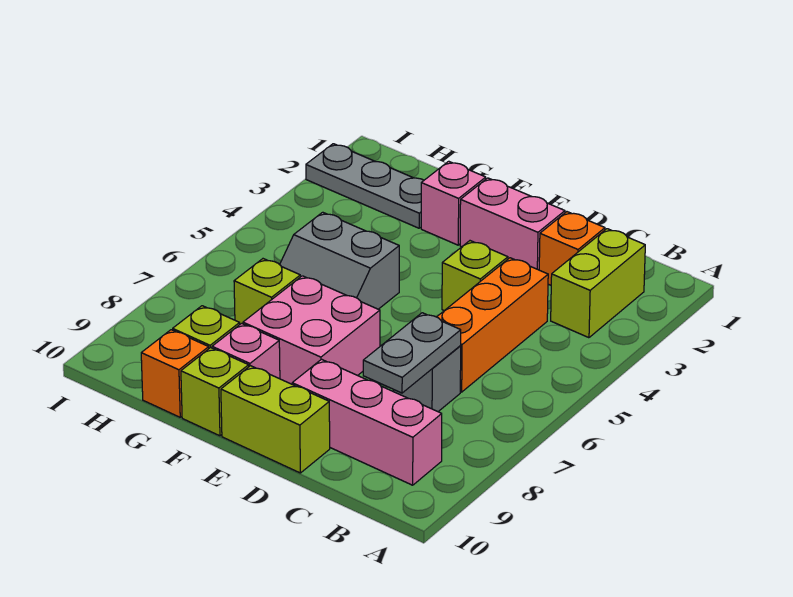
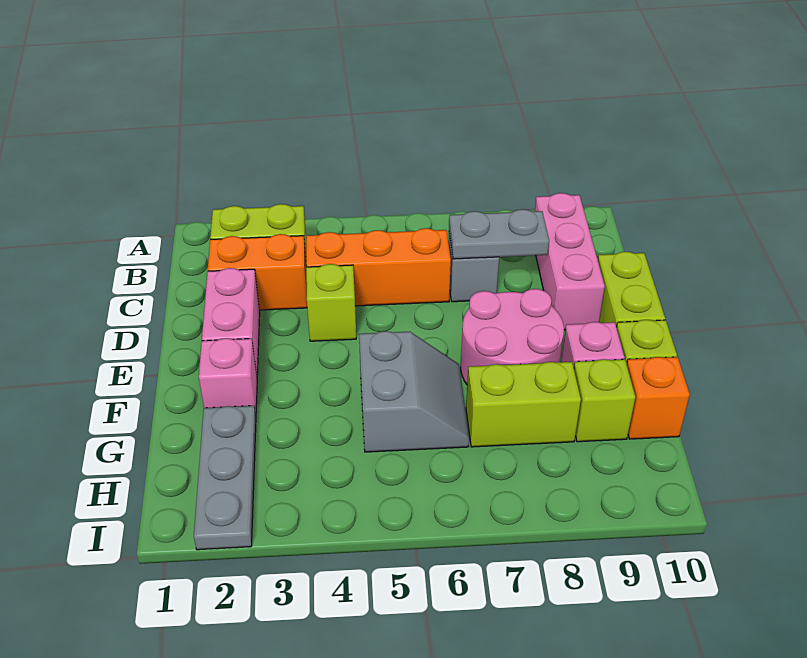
orange 1x1 brick [539,212,605,285] -> orange 1x2 brick [208,234,307,310]
pink 2x2 brick [243,276,380,384] -> pink 2x2 round brick [461,289,564,384]
lime 1x1 brick [234,259,300,324] -> lime 1x2 brick [466,362,581,447]

